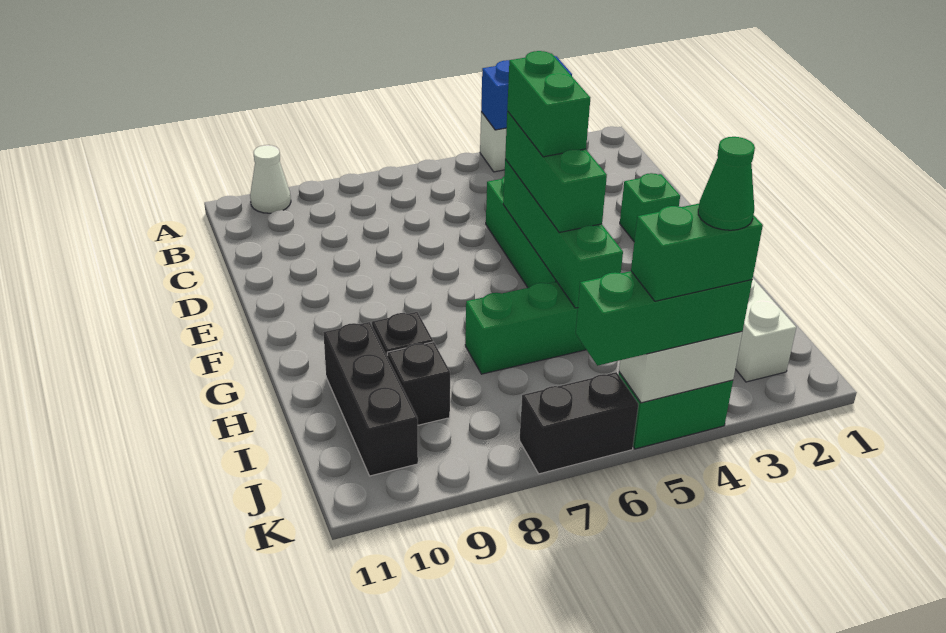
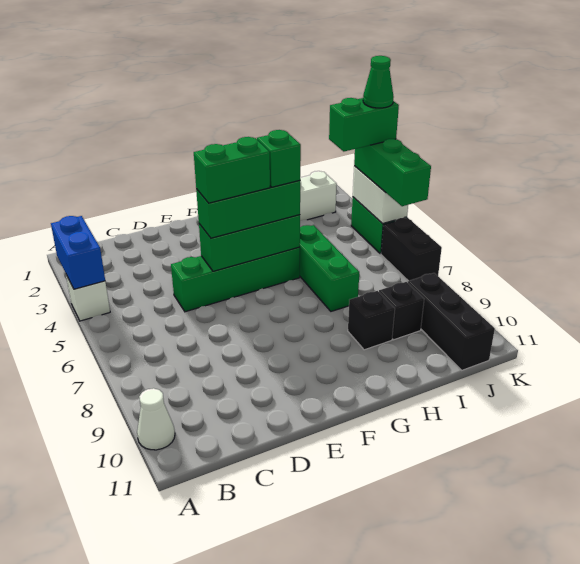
green 1x1 brick [620,173,680,241] -> green 1x1 brick moved to [257,130,301,187]
green 1x4 brick [503,159,623,308] -> green 1x3 brick [199,215,300,271]
black 1x3 brick [323,322,418,476] -> black 1x3 brick turned to [408,273,495,370]
green 1x2 brick [631,204,763,301] -> green 1x2 brick turned to [329,98,399,151]

